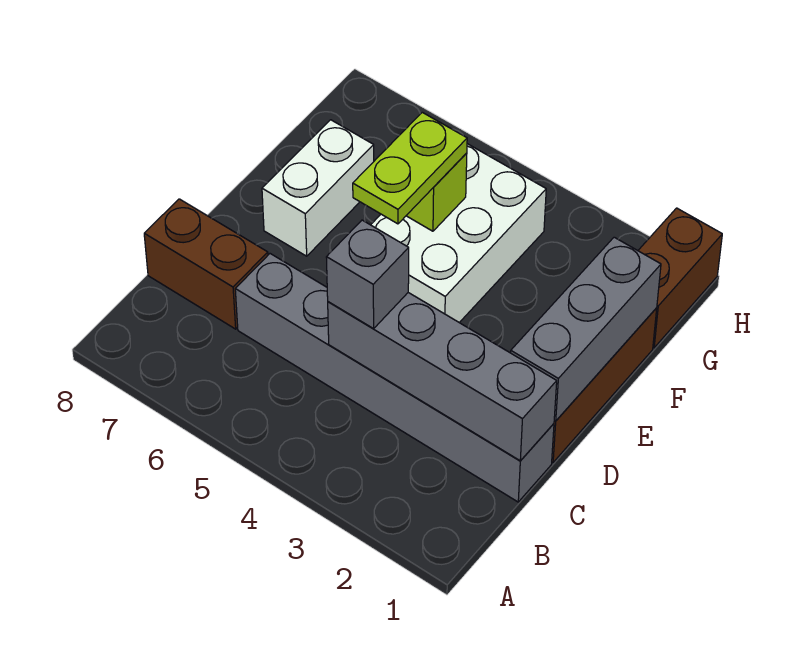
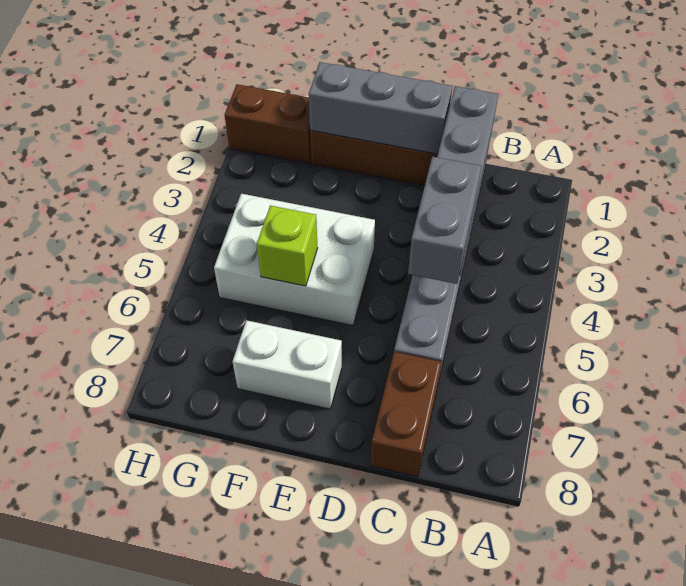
grey 1x1 brick [326,220,409,329] -> grey 1x2 brick [408,157,481,284]
lime 1x2 plate [353,112,467,224] -> none

